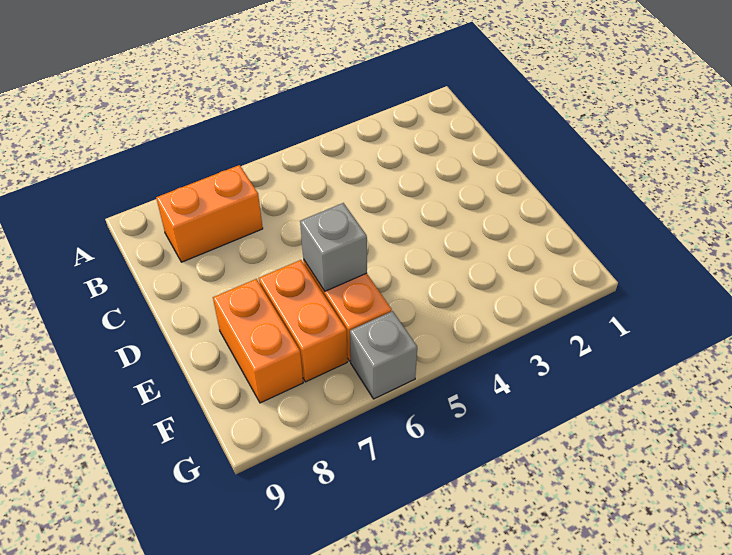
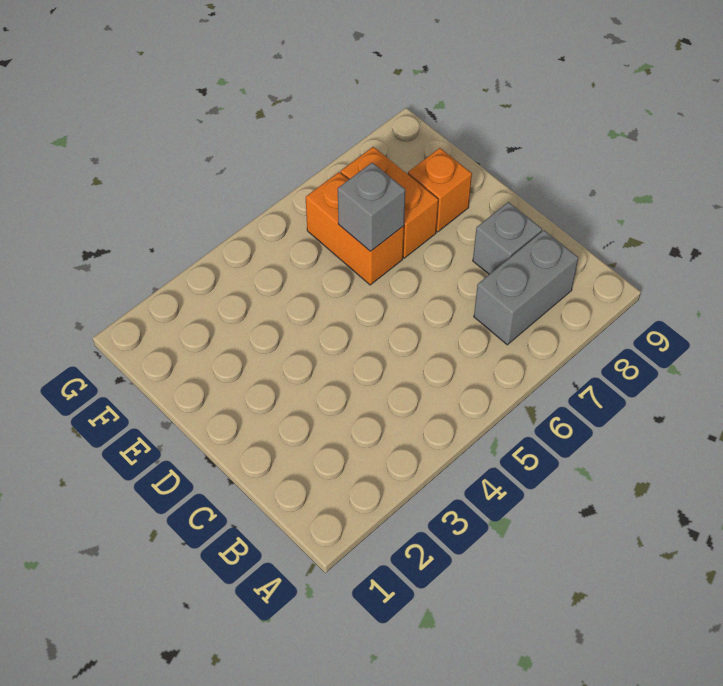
orange 1x2 brick [156,165,263,262] -> grey 1x2 brick [474,230,578,345]
orange 1x2 brick [213,279,303,403] -> orange 1x1 brick [408,148,472,232]
grey 1x1 brick [350,311,417,399] -> grey 1x1 brick moved to [473,202,542,274]

